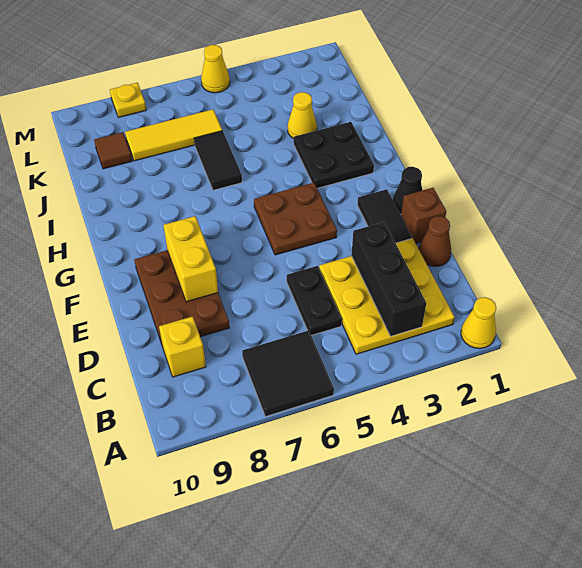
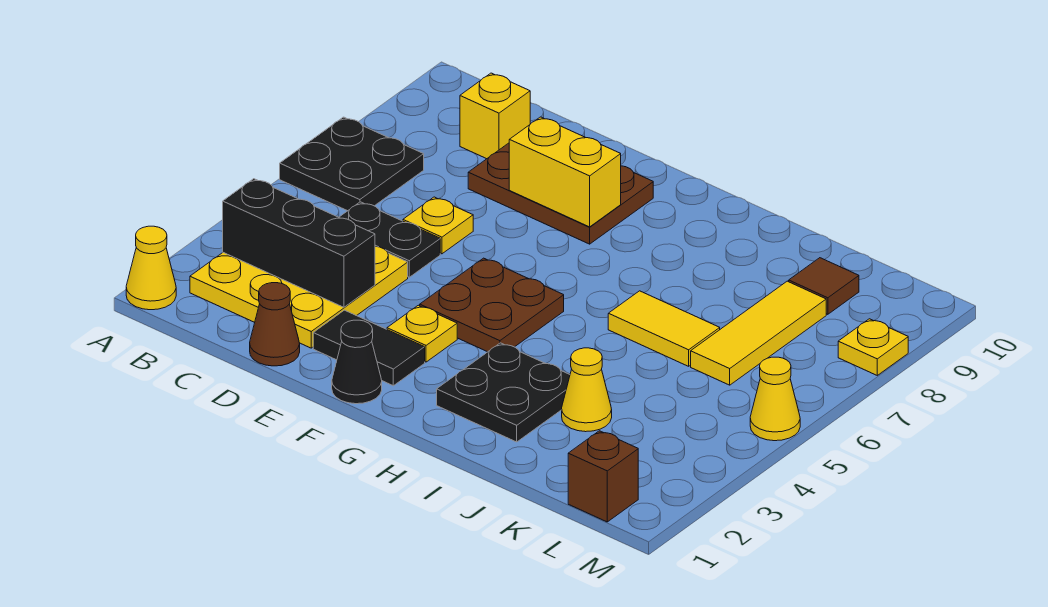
black 2x2 tile [242,330,334,417] -> black 2x2 plate [280,117,424,211]
none -> yellow 1x1 plate [403,197,473,254]
brown 1x1 brick [401,188,446,243] -> brown 1x1 brick moved to [568,431,638,522]
none -> yellow 1x1 plate [387,305,457,362]
black 1x2 tile [194,131,242,190] -> yellow 1x2 tile [608,291,720,366]

